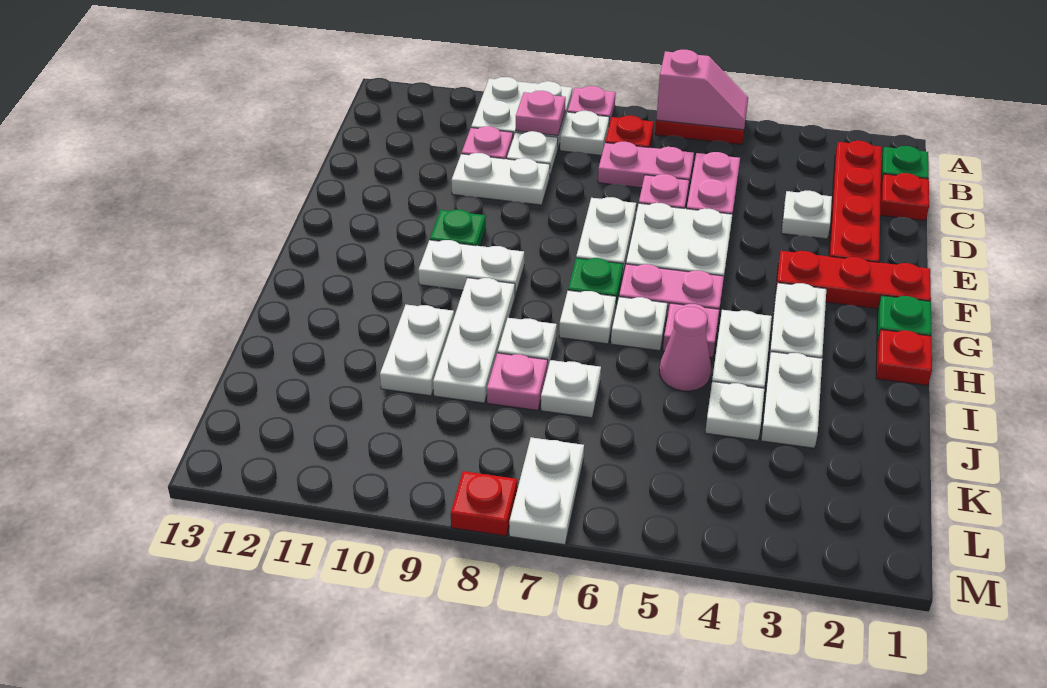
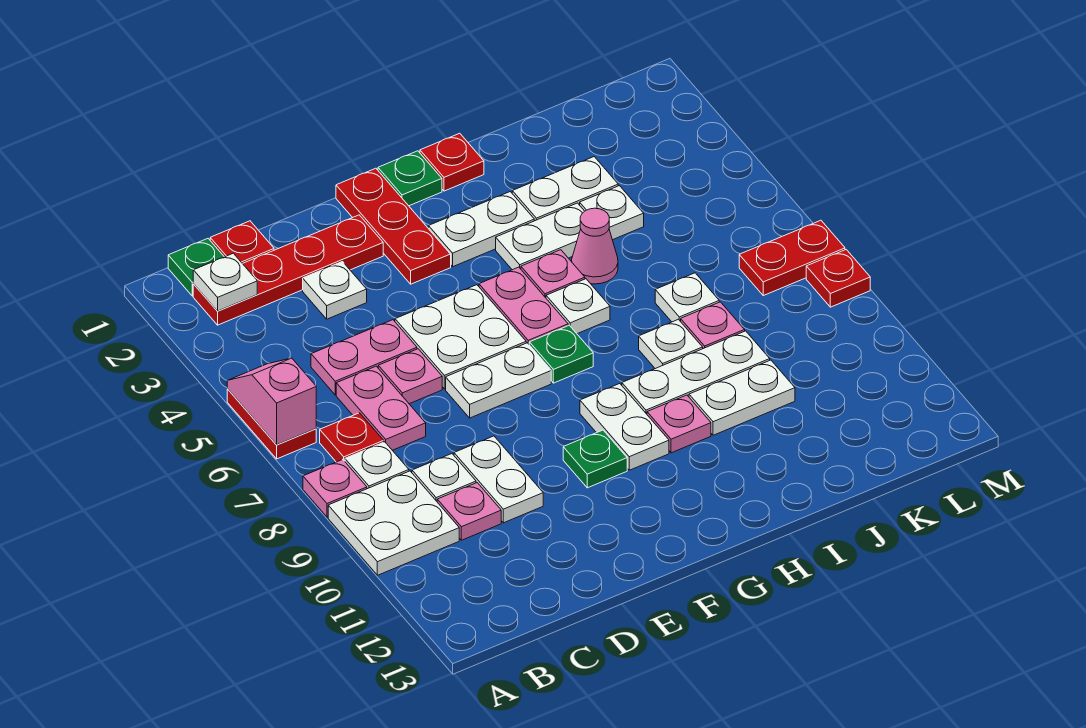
pink 1x1 plate [516,91,566,136] -> pink 1x1 plate moved to [647,395,711,453]
white 1x1 plate [559,290,616,344] -> white 1x1 plate moved to [193,253,257,311]
white 1x2 plate [509,437,584,545] -> red 1x2 plate [739,220,845,296]

